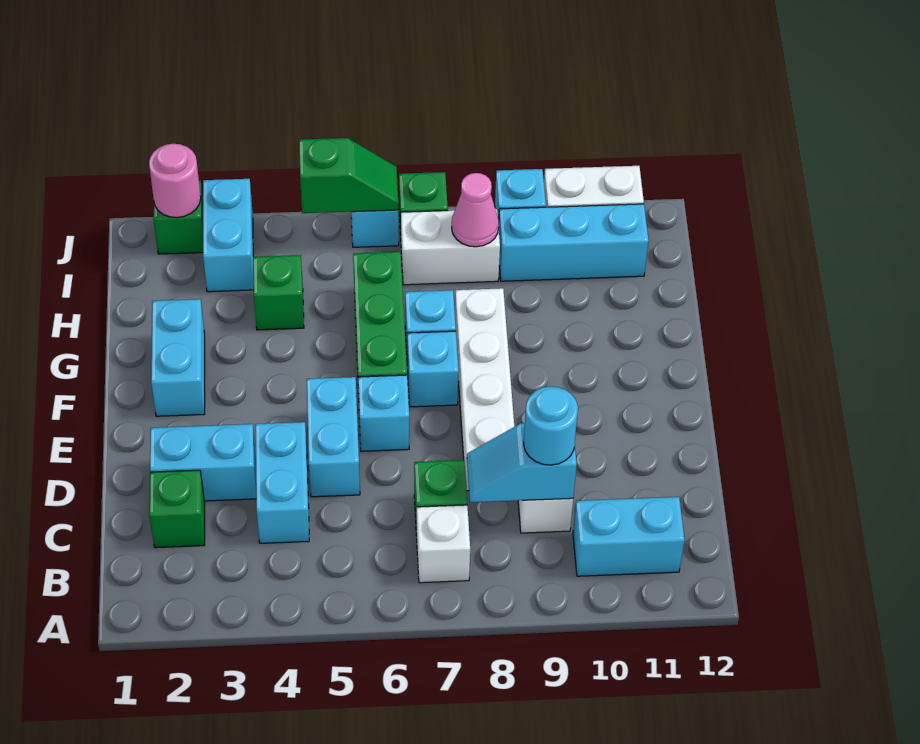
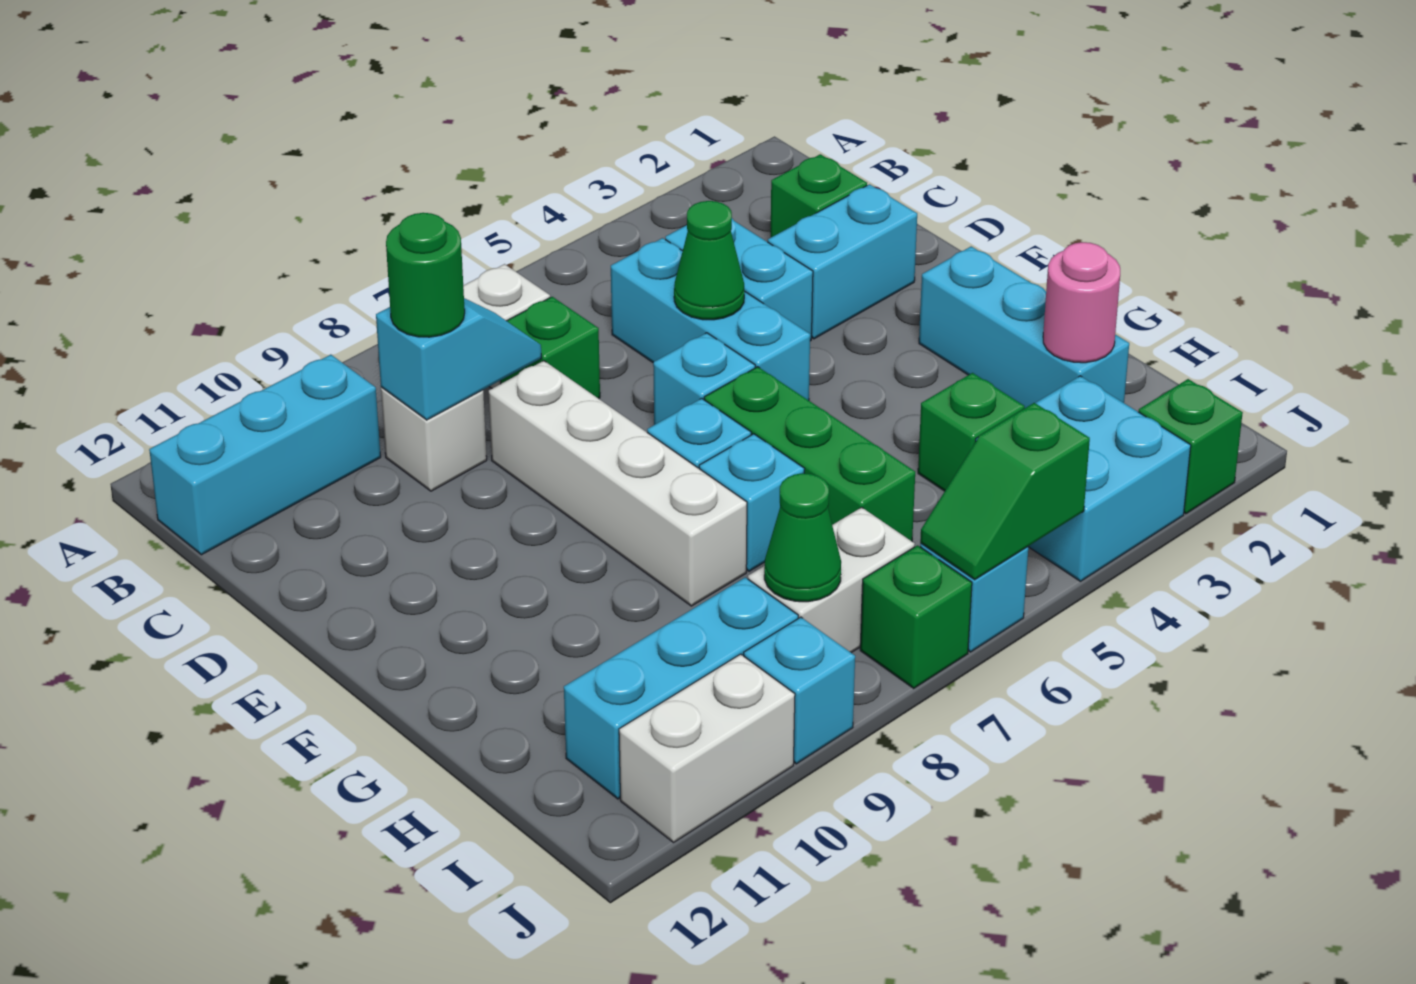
cyan 1x2 brick [573,497,685,576] -> cyan 1x3 brick [149,355,381,555]
cyan 1x1 round brick [524,386,578,465] -> green 1x1 round brick [386,213,465,337]
cyan 1x2 brick [307,377,360,497] -> cyan 1x3 brick [611,238,810,400]
none -> green 1x1 cone [674,201,744,320]
cyan 1x2 brick [151,299,205,416] -> cyan 1x3 brick [919,247,1129,408]
cyan 1x2 brick [203,179,254,292] -> cyan 2x2 brick [976,376,1191,581]
pink 1x1 cone [452,173,499,247] -> green 1x1 cone [764,473,841,602]
pink 1x1 round brick [149,144,201,218] -> pink 1x1 round brick moved to [1043,242,1120,363]

